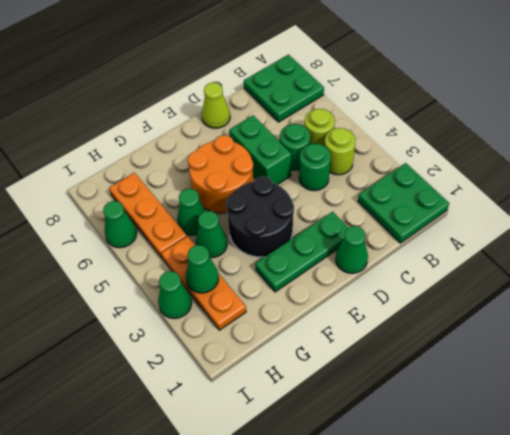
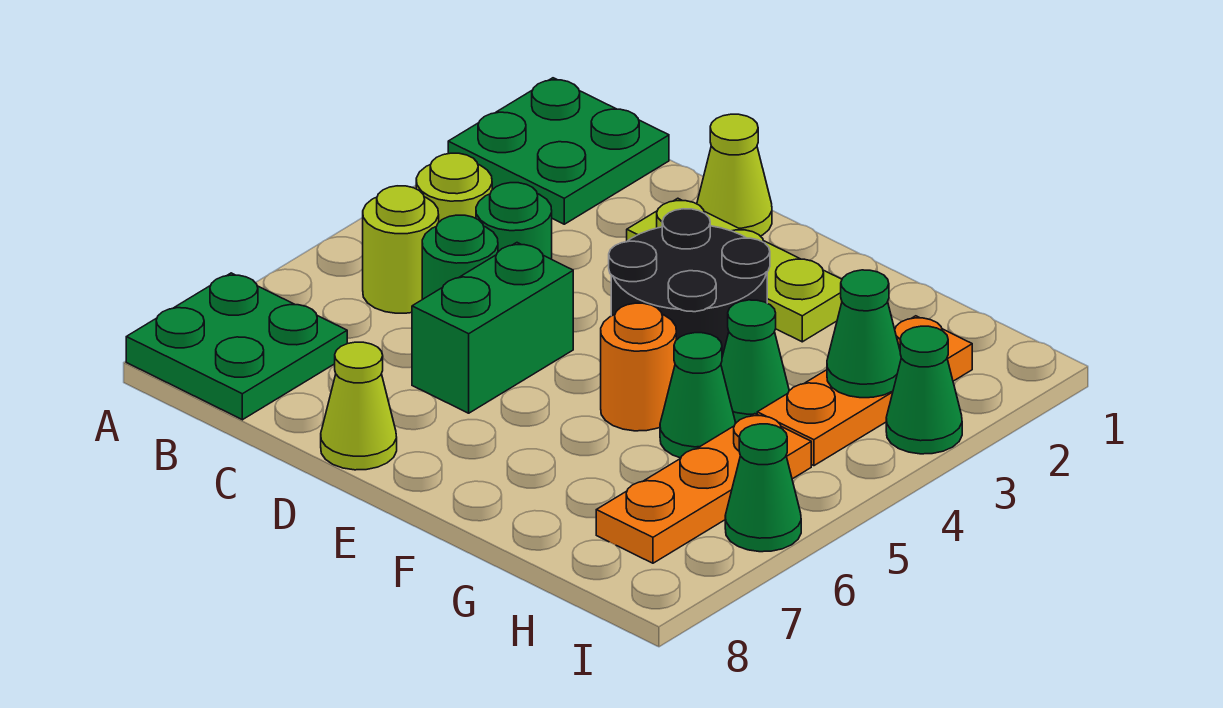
green 1x1 cone [336,226,368,273] -> lime 1x1 cone [697,114,772,236]
green 1x3 plate [255,212,348,292] -> lime 1x3 plate [627,198,842,342]
orange 2x2 round brick [188,135,254,213] -> orange 1x1 round brick [601,303,676,431]

